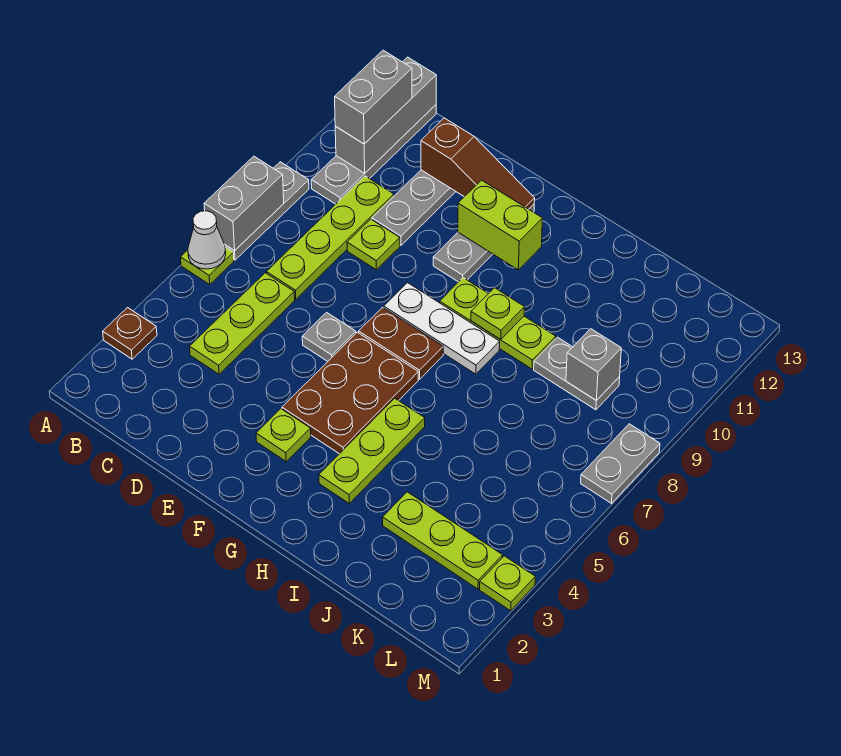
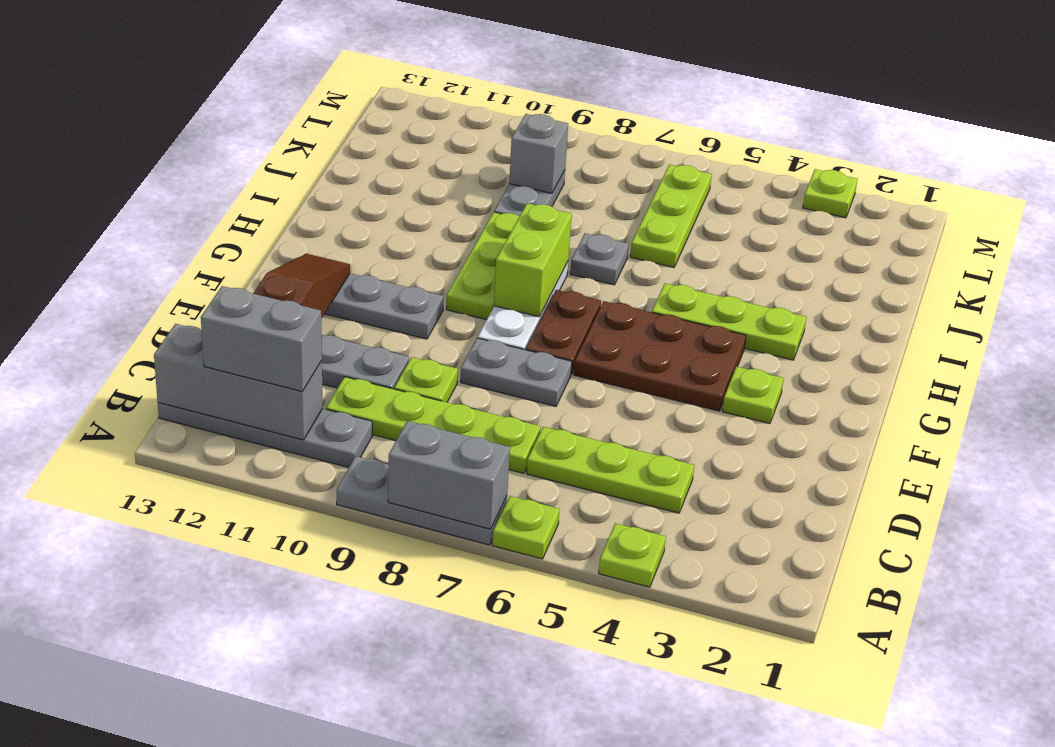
brown 1x1 plate [103,308,157,359] -> none
white 1x1 cone [188,211,226,269] -> none
grey 1x1 plate [302,312,356,361] -> grey 1x1 plate moved to [570,233,629,285]
lime 1x2 brick [458,180,542,270] -> lime 1x2 brick moved to [494,203,572,317]
lime 1x1 plate [471,288,525,340] -> lime 1x1 plate moved to [599,523,666,587]
lime 1x3 plate [383,492,503,589] -> lime 1x3 plate moved to [630,165,712,267]
grey 1x2 plate [581,424,660,503] -> grey 1x2 plate moved to [460,338,572,406]

